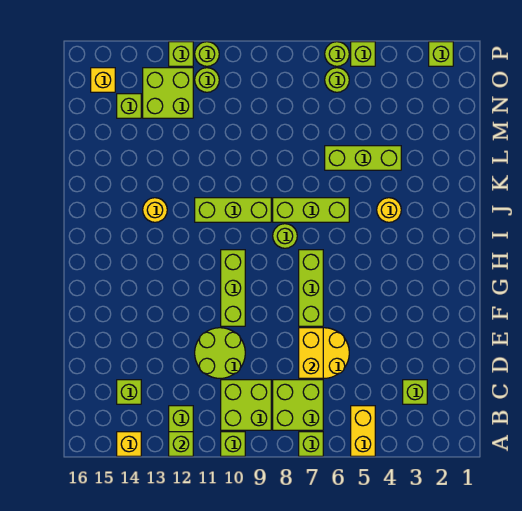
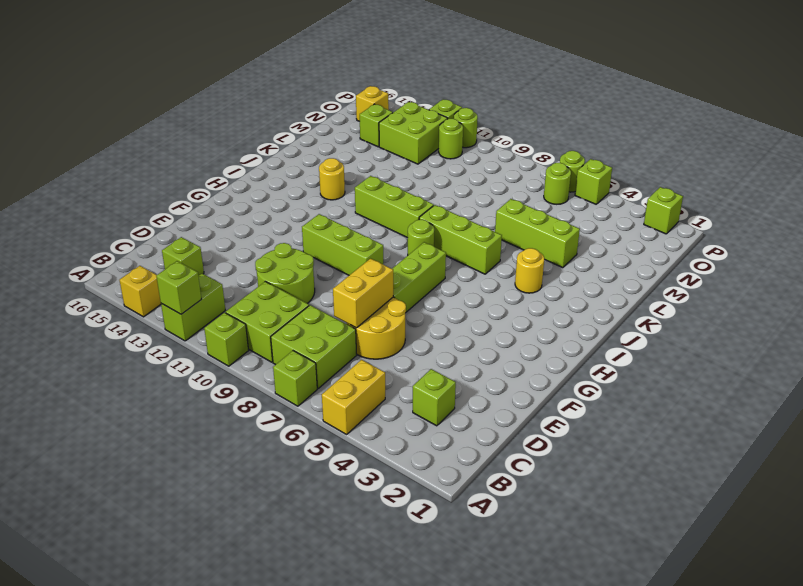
lime 1x3 brick [221,250,245,326] -> lime 1x3 brick turned to [302,214,383,275]

